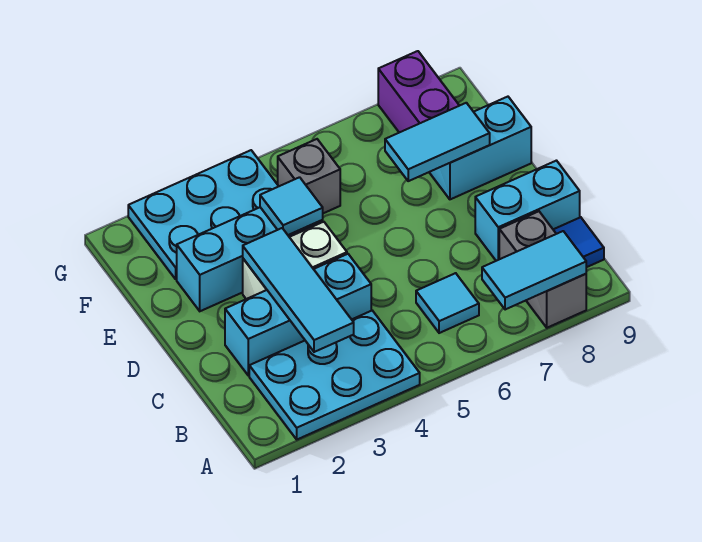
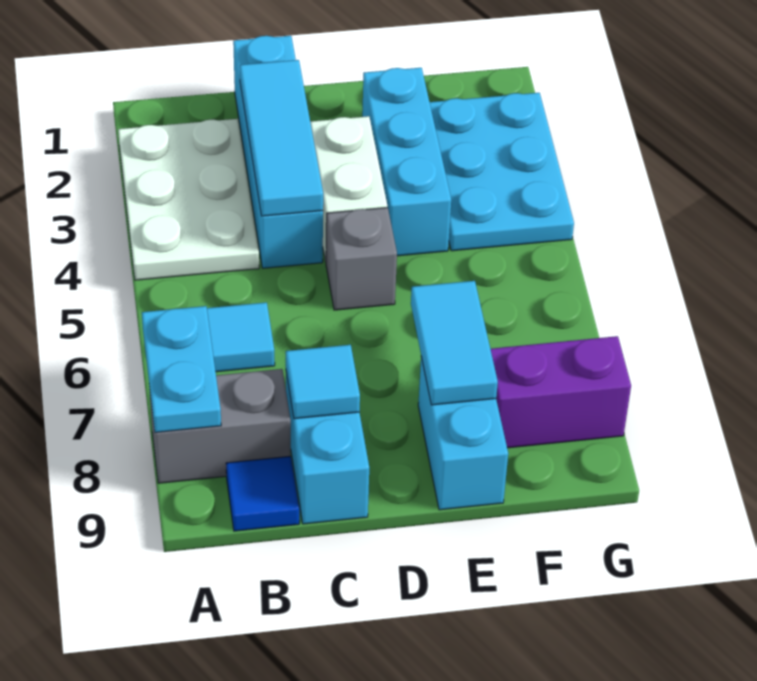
cyan 2x3 plate [249,311,420,439] -> white 2x3 plate [118,119,259,280]
cyan 1x2 tile [482,231,586,310] -> cyan 1x2 plate [142,306,221,432]
cyan 1x3 tile [243,228,354,352] -> cyan 1x3 tile turned to [240,60,323,216]
cyan 1x3 brick [225,254,371,375] -> cyan 1x4 brick [233,36,323,268]
cyan 1x1 tile [260,177,323,235] -> cyan 1x1 tile moved to [286,345,360,419]
grey 1x1 brick [278,139,340,213] -> grey 1x1 brick moved to [326,208,397,310]

